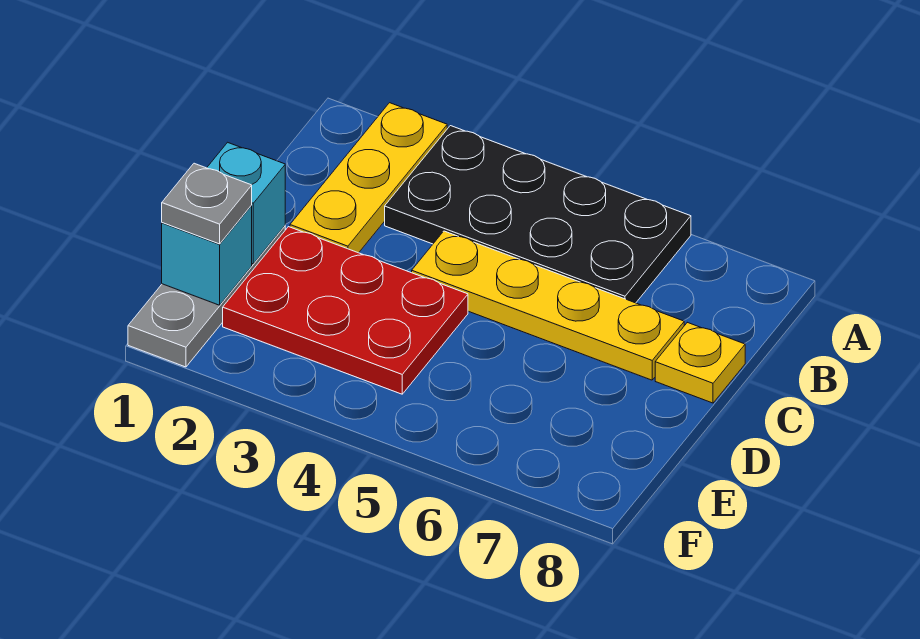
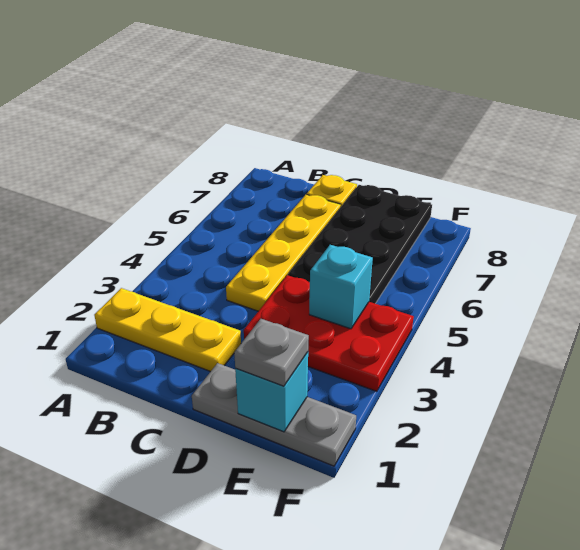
black 2x4 plate [385,126,691,303] -> black 2x4 plate moved to [288,185,432,304]
cyan 1x1 brick [207,142,285,264] -> cyan 1x1 brick moved to [309,245,373,329]
red 2x3 plate [223,227,468,394] -> red 2x3 plate turned to [244,275,414,391]

